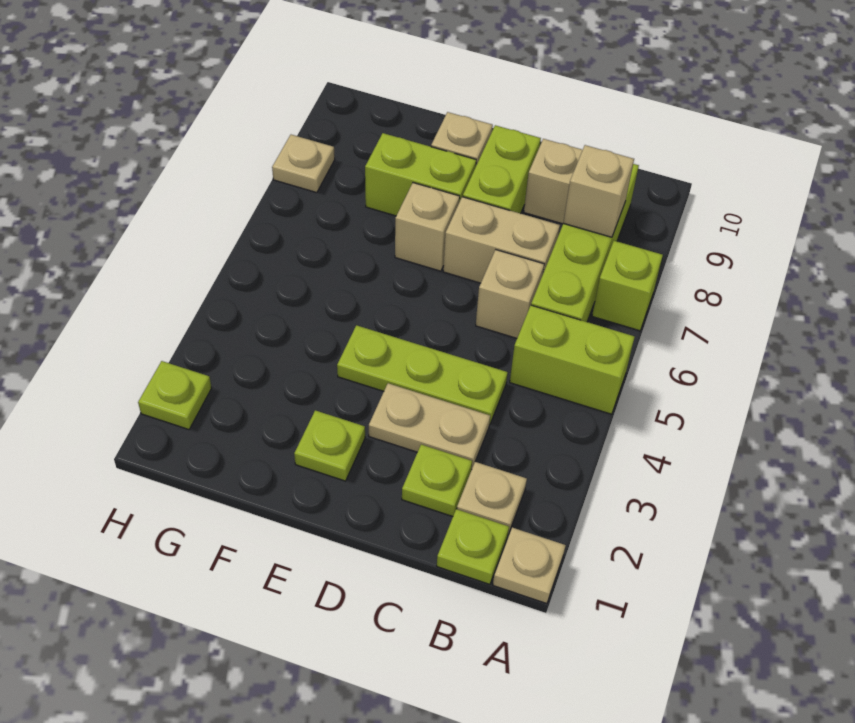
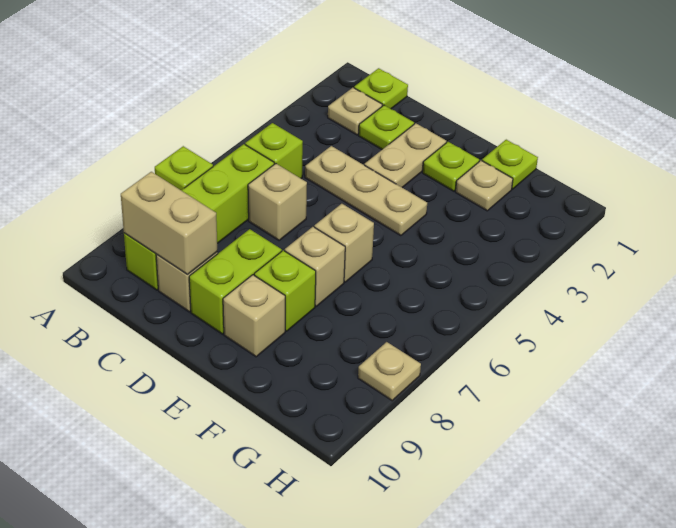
tan 1x1 plate [493,528,566,604] -> tan 1x1 plate moved to [456,161,513,211]
lime 1x2 brick [510,305,634,414] -> lime 1x1 brick [245,123,303,178]
tan 1x1 brick [563,145,634,237] -> tan 1x1 brick moved to [314,204,374,282]
tan 1x2 plate [369,383,490,470] -> tan 1x2 plate turned to [364,123,446,188]
lime 1x3 plate [337,325,508,425] -> tan 1x3 plate [305,146,427,236]
tan 1x2 brick [443,197,560,283] -> tan 1x2 brick moved to [121,172,217,274]
lime 1x2 brick [365,133,476,216] -> lime 1x1 brick [254,250,316,331]
lime 1x1 plate [138,361,212,430] -> lime 1x1 plate moved to [482,140,538,189]

